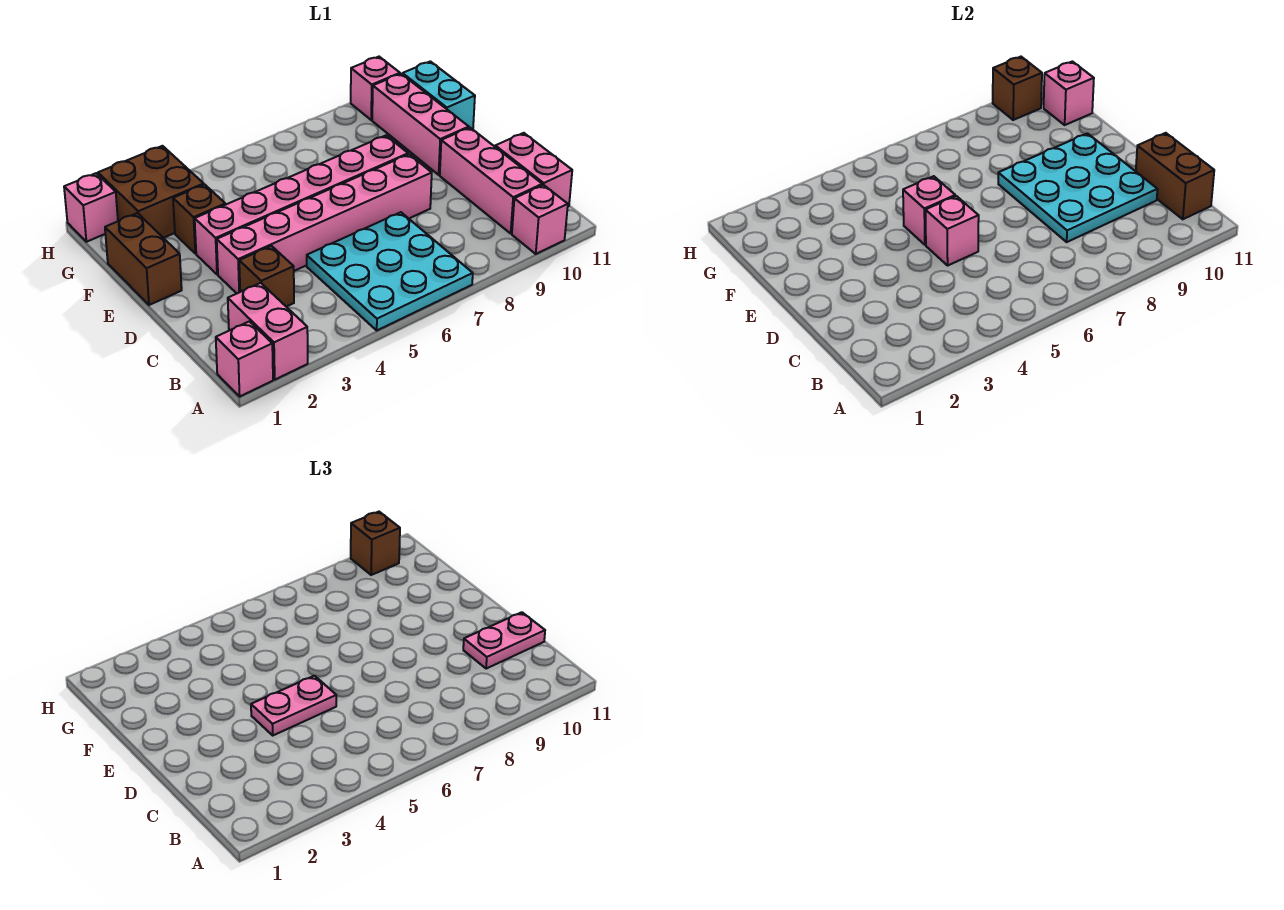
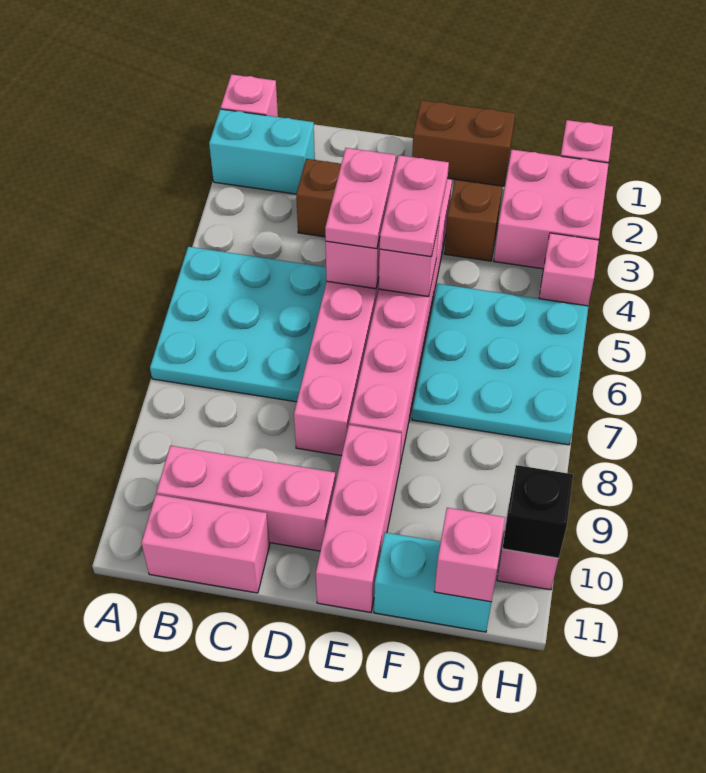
pink 1x2 brick [228,283,308,380] -> cyan 1x2 brick [209,109,315,194]
pink 1x1 brick [512,185,568,254] -> pink 1x1 brick moved to [539,233,599,306]
brown 1x2 brick [1136,133,1214,219] -> none
cyan 3x3 plate [998,133,1157,242] -> cyan 3x3 plate moved to [412,284,588,445]
pink 1x2 plate [463,612,545,669] -> pink 1x2 plate moved to [380,155,449,257]
pink 1x3 brick [372,74,469,175] -> pink 1x3 brick turned to [316,425,402,612]
brown 2x2 brick [98,146,204,238] -> pink 2x2 brick [494,150,609,269]
brown 1x1 brick [993,57,1042,120] -> black 1x1 brick [502,465,573,559]
brown 1x1 brick [351,512,400,575] -> none

